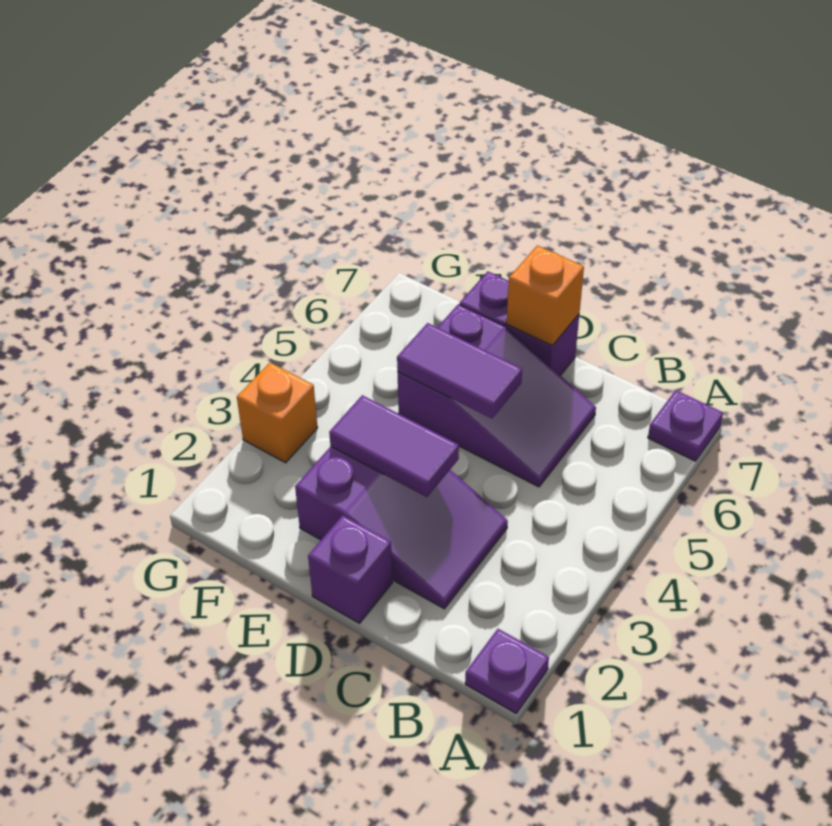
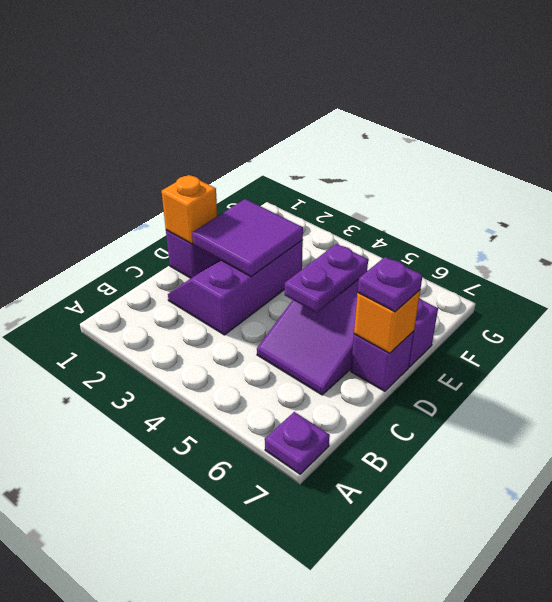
purple 1x1 plate [465,629,549,713] -> purple 1x1 plate moved to [358,257,423,312]
purple 2x3 slope [295,447,508,609] -> purple 2x3 slope turned to [168,240,303,335]
purple 1x2 tile [329,395,459,497] -> purple 2x2 tile [192,199,303,277]
purple 1x2 tile [397,323,522,418] -> purple 1x2 plate [285,244,368,313]
orange 1x1 brick [237,363,318,463] -> orange 1x1 brick moved to [162,175,217,244]

